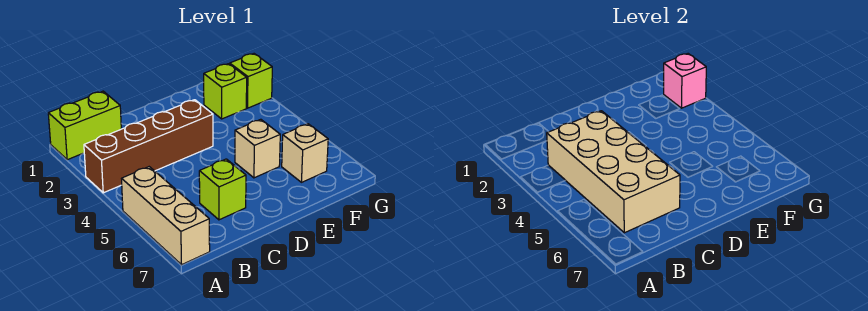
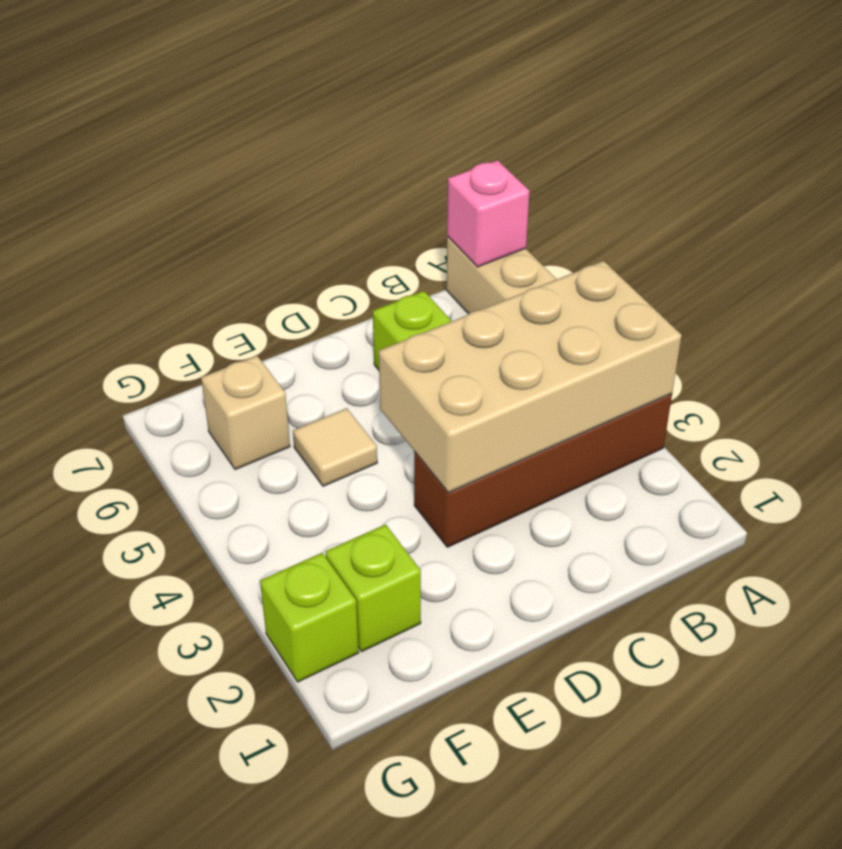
lime 1x2 brick [48,91,121,160] -> none
tan 2x4 brick [547,111,680,233] -> tan 2x4 brick turned to [379,261,682,493]
tan 1x1 brick [235,119,280,178] -> tan 1x1 tile [293,408,377,486]
pink 1x1 brick [664,54,706,108] -> pink 1x1 brick moved to [447,160,530,267]

